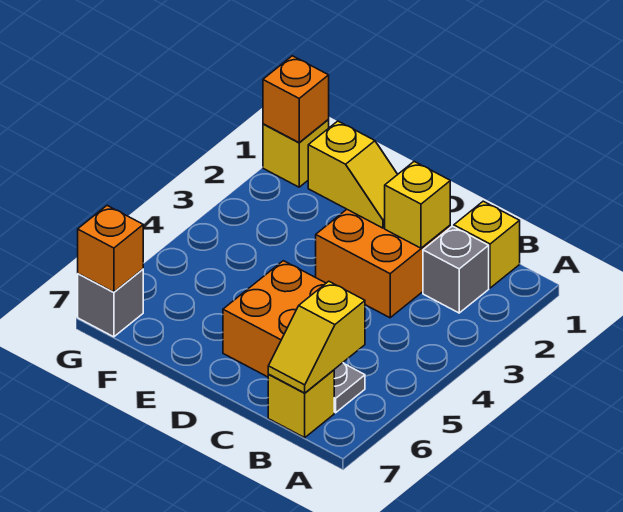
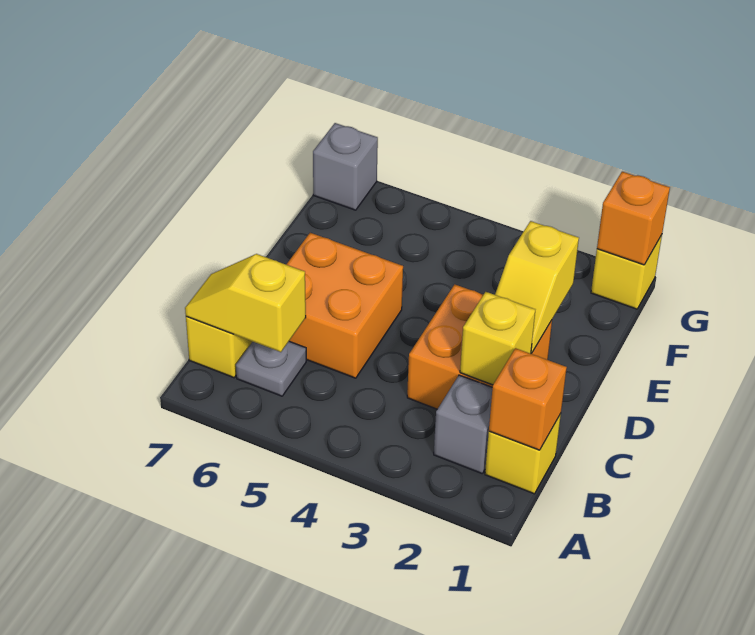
orange 1x1 brick [78,206,143,292] -> orange 1x1 brick moved to [489,348,567,450]

